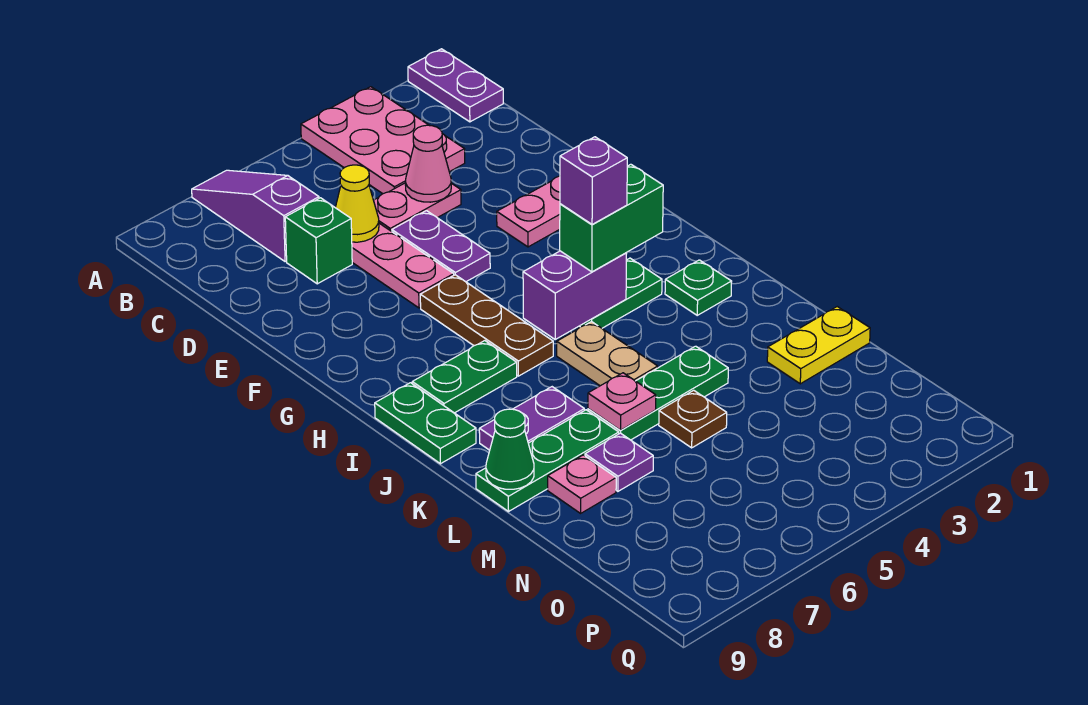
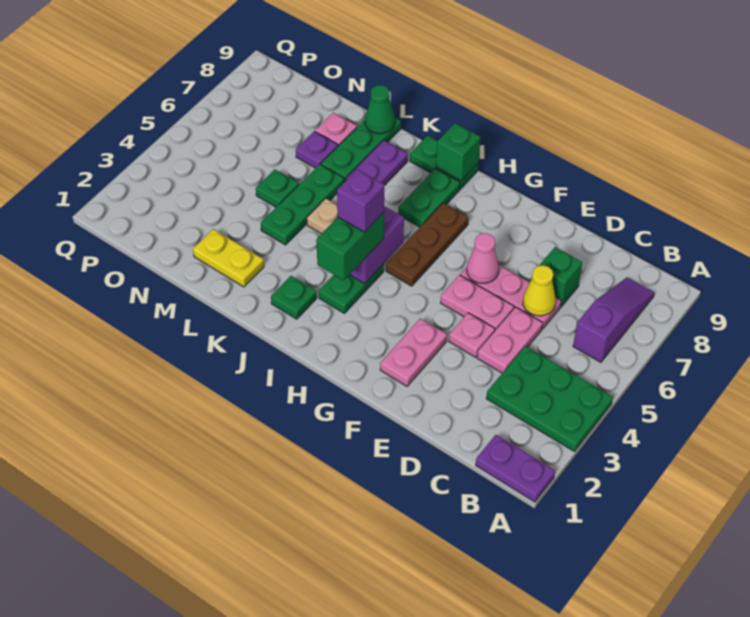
pink 2x3 plate [301,87,465,194] -> green 2x3 plate [486,346,613,452]
purple 1x3 slope [192,170,319,262] -> purple 1x3 slope turned to [573,278,654,362]
pink 1x1 cone [405,125,451,202] -> pink 1x1 cone moved to [467,233,499,283]
purple 1x2 plate [392,211,490,282] -> pink 1x2 plate [441,275,514,330]
brown 1x3 plate [420,275,553,376] -> brown 1x3 plate turned to [386,203,468,286]
none -> green 1x1 brick [436,123,480,181]
pink 1x1 plate [588,373,656,430] -> pink 1x1 plate moved to [449,313,495,357]
yellow 1x2 plate [767,307,870,384] -> yellow 1x2 plate turned to [193,229,264,287]
brown 1x1 plate [659,390,727,448] -> green 1x1 plate [256,169,299,207]

